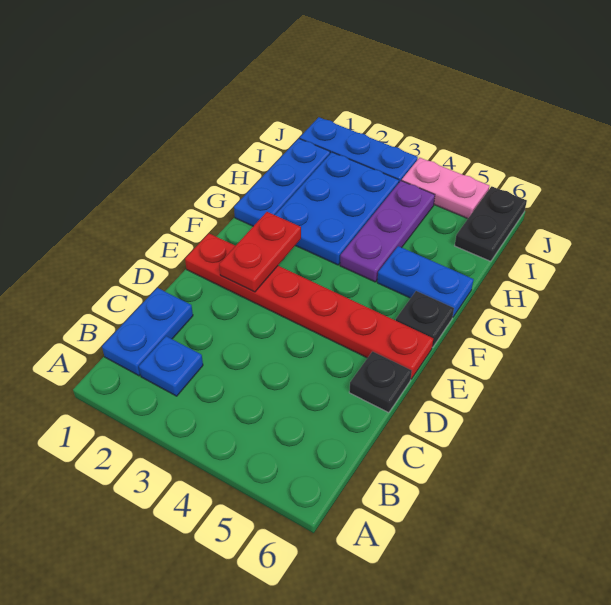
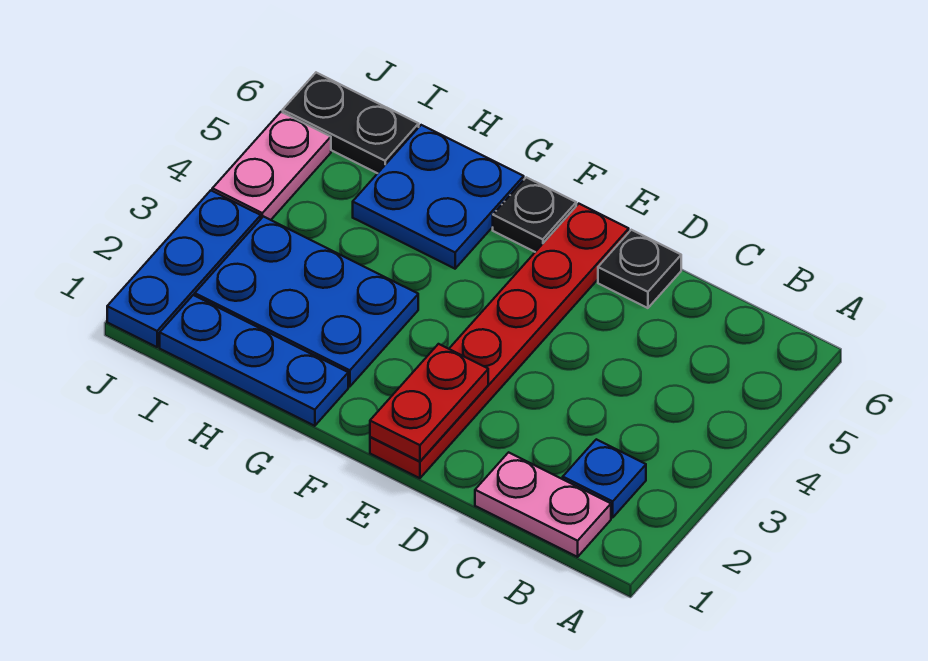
blue 1x2 plate [102,288,193,376] -> pink 1x2 plate [475,452,611,557]
red 1x2 plate [219,212,301,292] -> red 1x2 plate turned to [370,344,488,461]
purple 1x3 plate [340,181,435,282] -> none
blue 1x2 plate [377,246,474,317] -> blue 2x2 plate [353,125,524,269]

